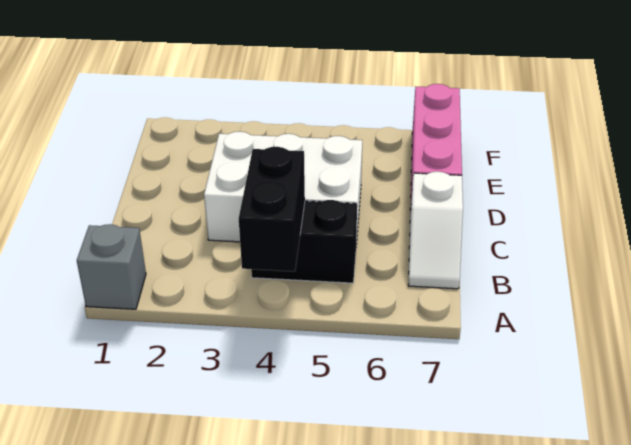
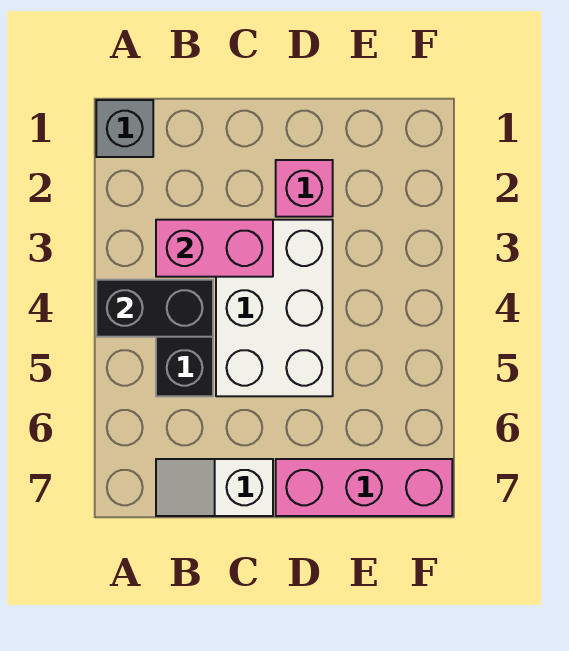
none -> pink 1x2 brick [156,220,273,277]
none -> pink 1x1 brick [276,160,333,217]

